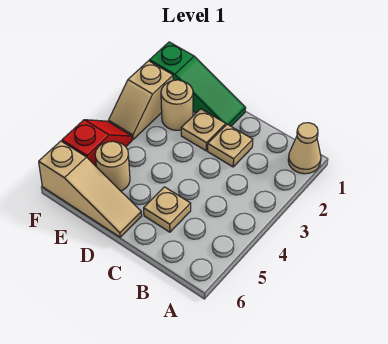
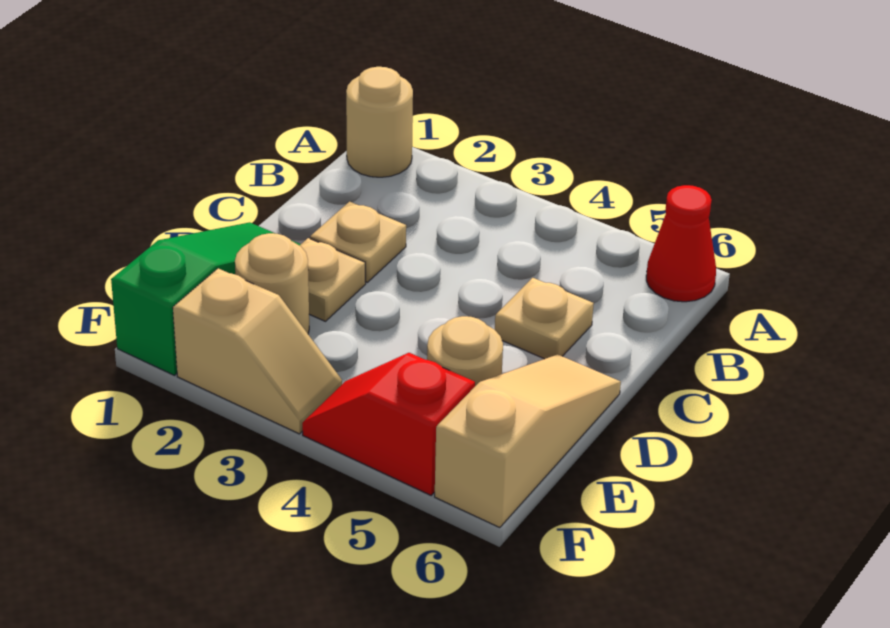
tan 1x1 cone [288,123,321,174] -> tan 1x1 round brick [346,67,413,177]
none -> red 1x1 cone [646,185,716,302]

